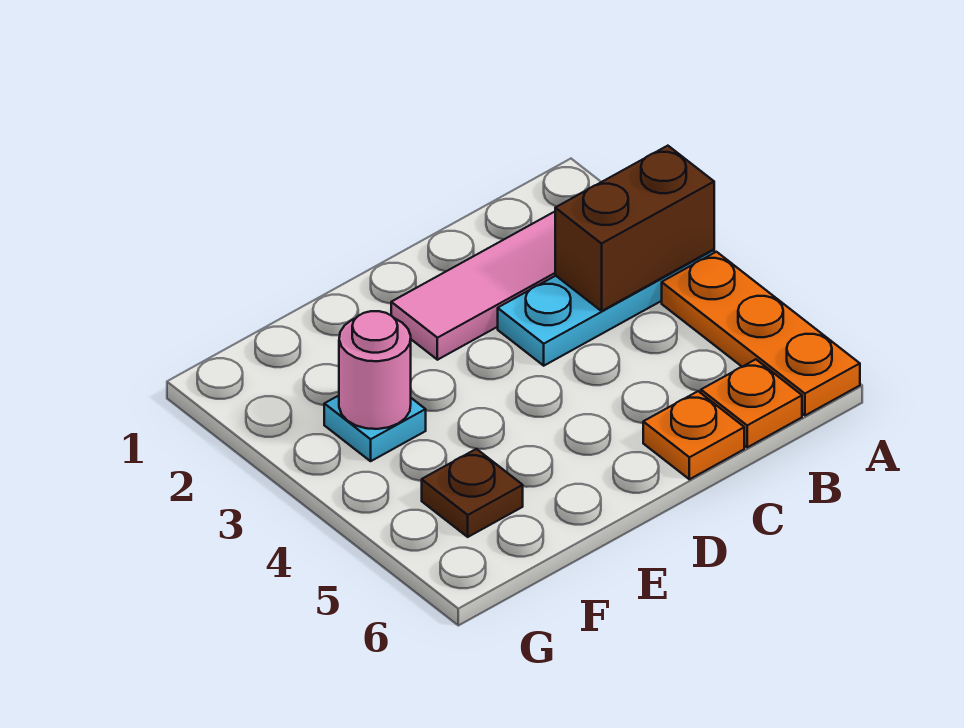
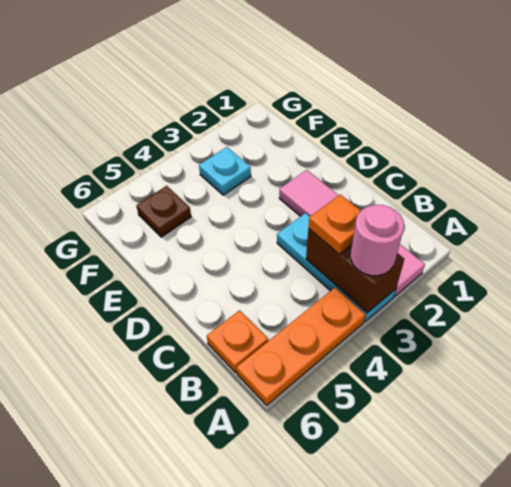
orange 1x1 plate [643,391,744,479] -> orange 1x1 plate moved to [308,194,361,254]
pink 1x1 round brick [339,311,411,429] -> pink 1x1 round brick moved to [351,205,404,276]

